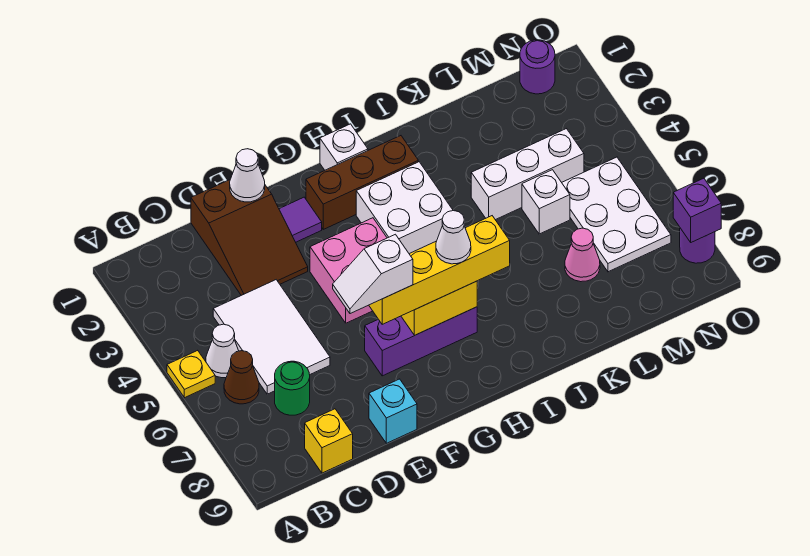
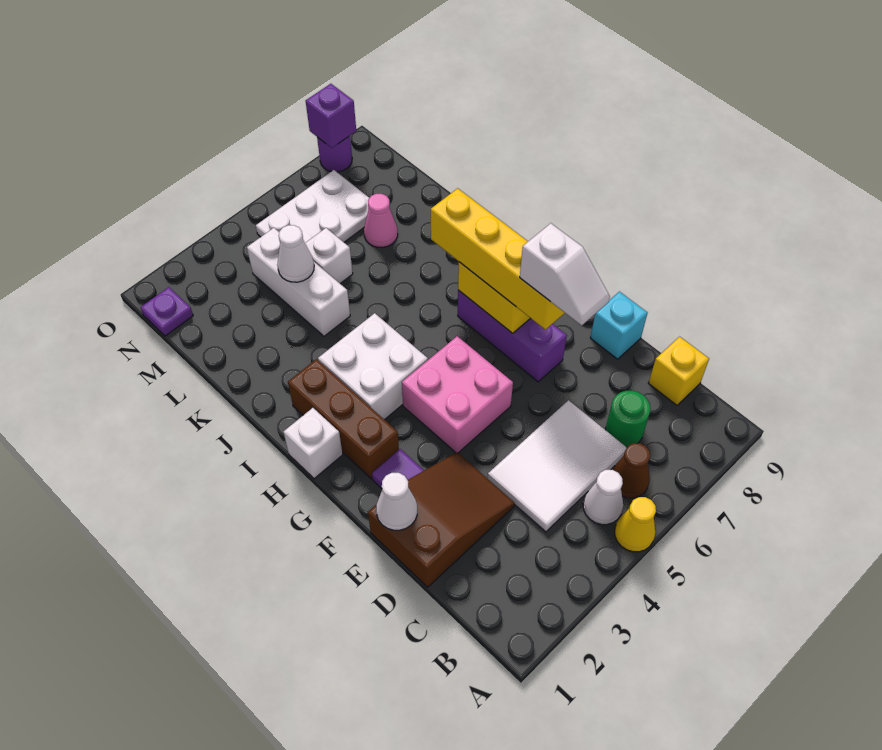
yellow 1x1 plate [167,350,215,398] -> yellow 1x1 cone [615,497,656,552]
white 1x1 cone [436,211,471,264] -> white 1x1 cone moved to [277,225,314,282]
purple 1x1 round brick [520,40,555,94] -> purple 1x1 plate [141,287,193,336]

